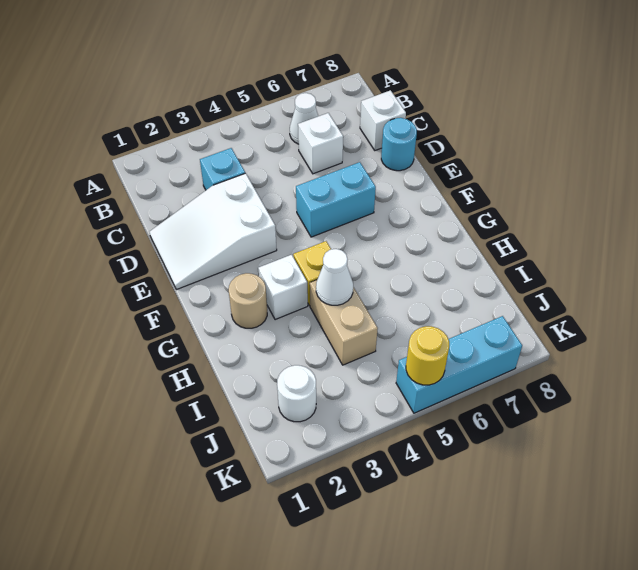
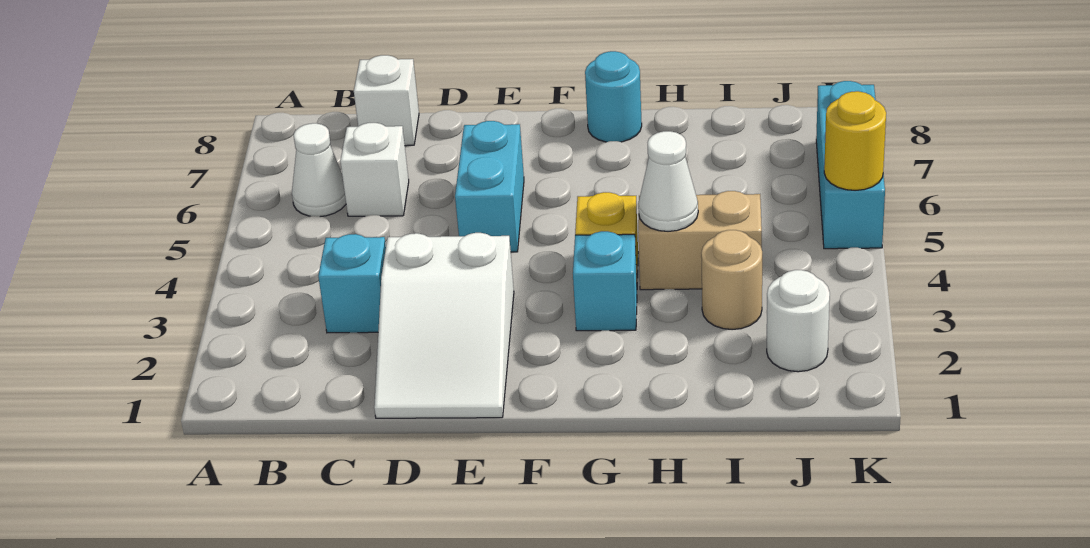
cyan 1x1 round brick [381,118,417,171] -> cyan 1x1 round brick moved to [585,51,642,142]
tan 1x1 round brick [229,273,267,328] -> tan 1x1 round brick moved to [701,230,762,330]
white 1x1 brick [258,255,308,320] -> cyan 1x1 brick [573,231,637,331]

